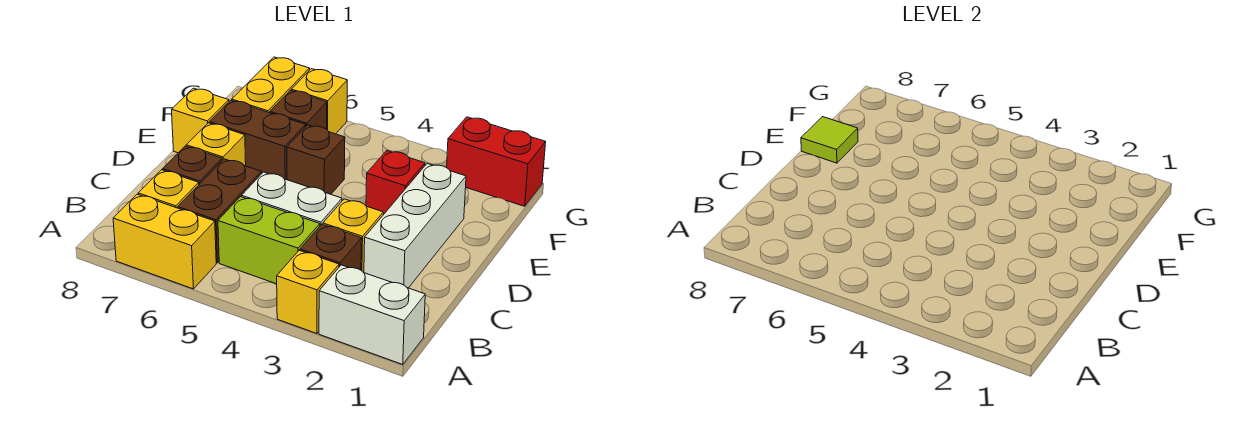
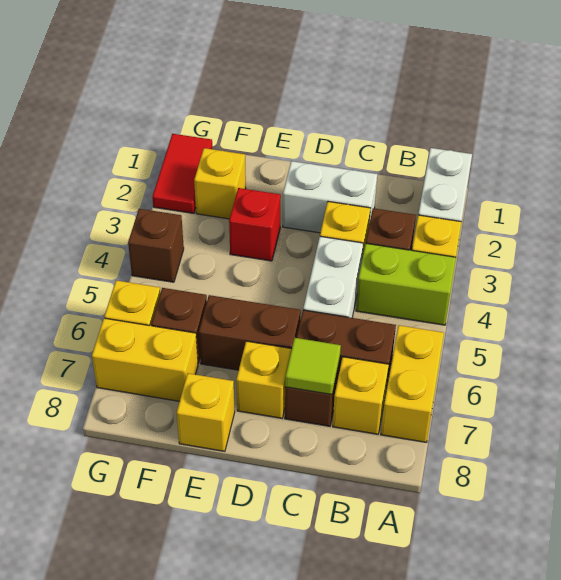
lime 1x2 brick [218,197,320,284] -> lime 1x2 brick turned to [356,244,456,325]
white 1x3 brick [364,164,466,288] -> white 1x2 brick [283,161,377,233]
brown 1x1 brick [287,125,345,194] -> brown 1x1 brick moved to [128,209,184,282]
brown 1x2 brick [209,100,306,180] -> brown 1x2 brick turned to [199,295,301,370]
lime 1x1 tile [801,117,858,163] -> lime 1x1 tile moved to [285,338,341,395]
none -> yellow 1x1 brick [194,148,246,219]
red 1x2 brick [447,117,546,206] -> red 1x2 tile [152,134,212,213]

